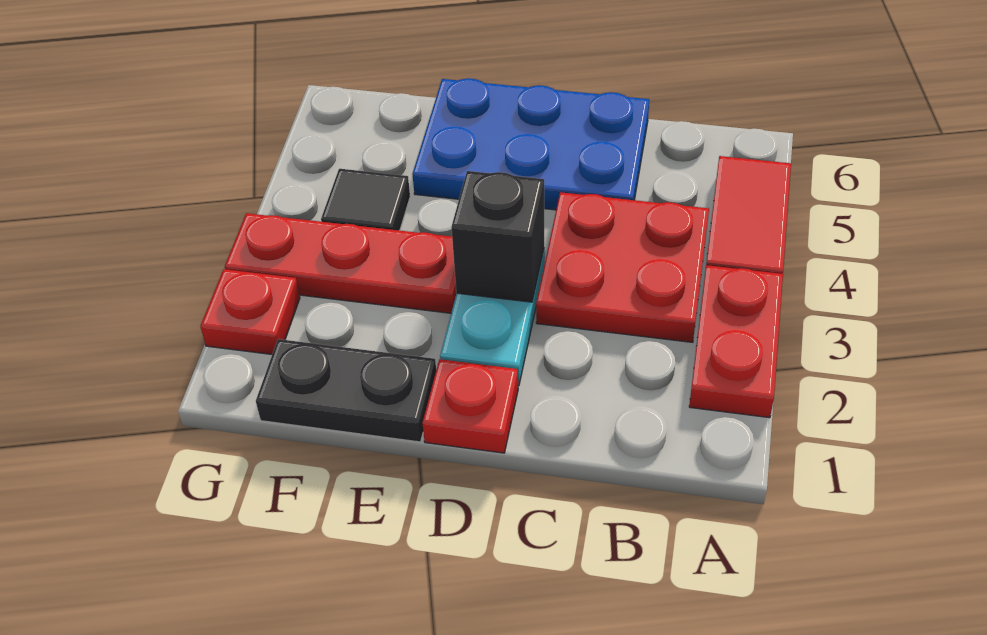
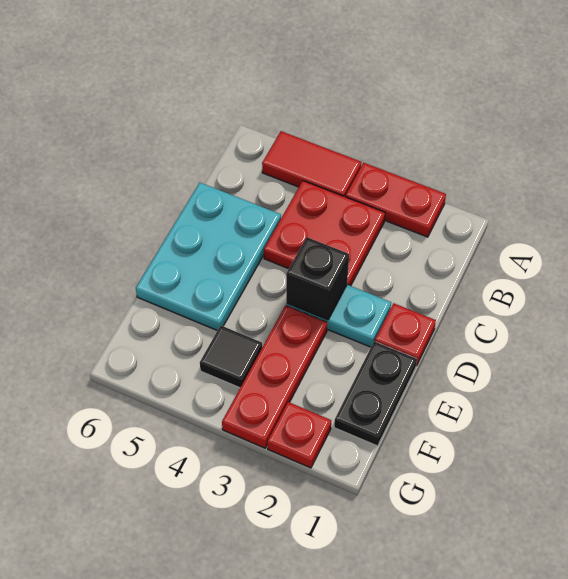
blue 2x3 plate [412,78,649,210] -> cyan 2x3 plate [136,183,281,331]

